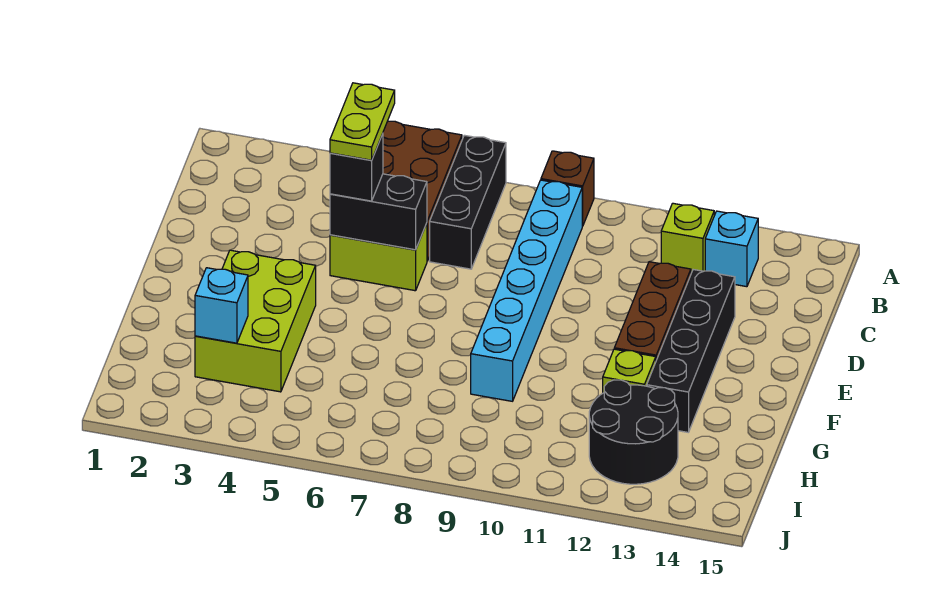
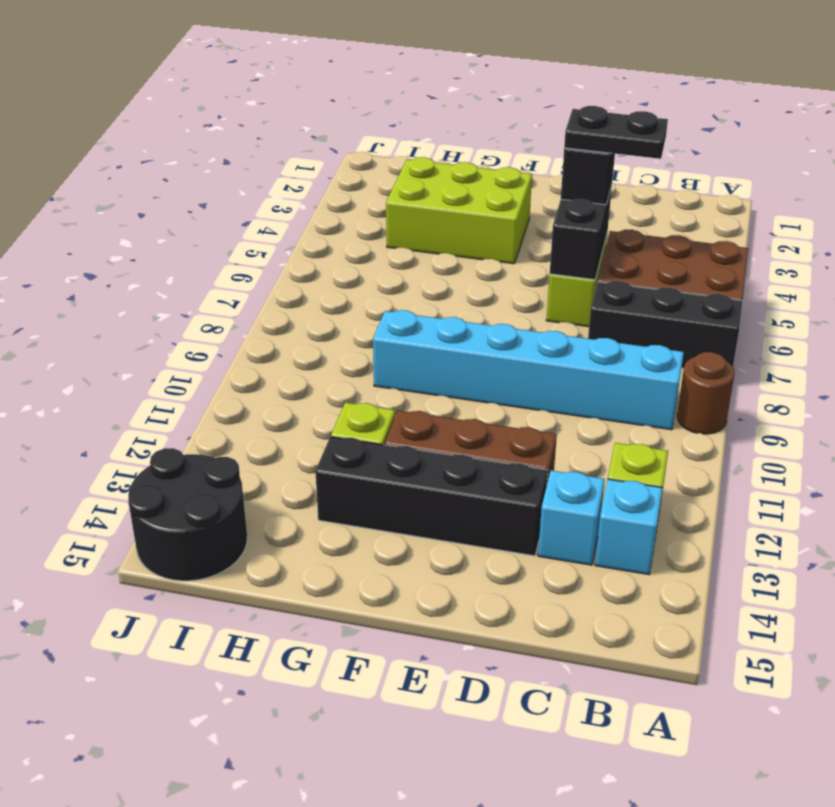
brown 1x1 brick [541,151,594,226] -> brown 1x1 round brick [677,352,735,434]
lime 1x2 plate [330,83,395,160] -> black 1x2 plate [564,106,668,159]
cyan 1x1 brick [195,268,248,343] -> cyan 1x1 brick moved to [538,471,605,565]
black 2x2 round brick [589,380,678,484] -> black 2x2 round brick moved to [128,448,247,581]

